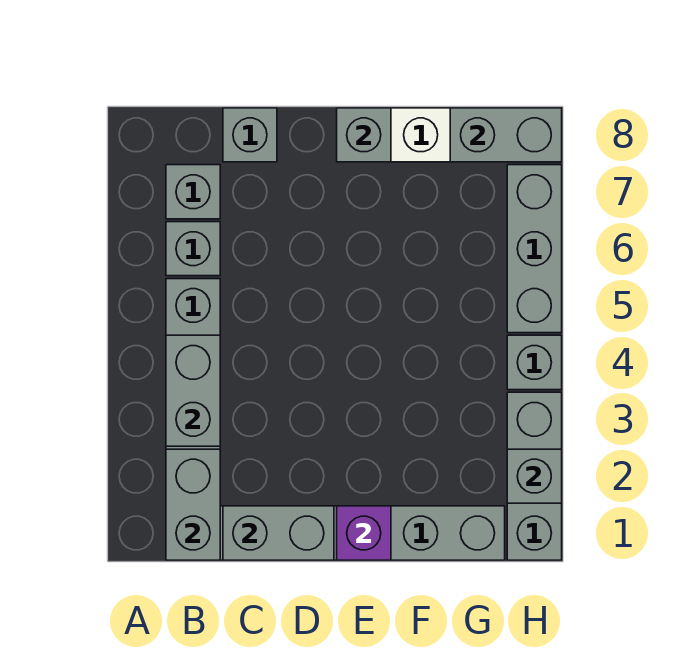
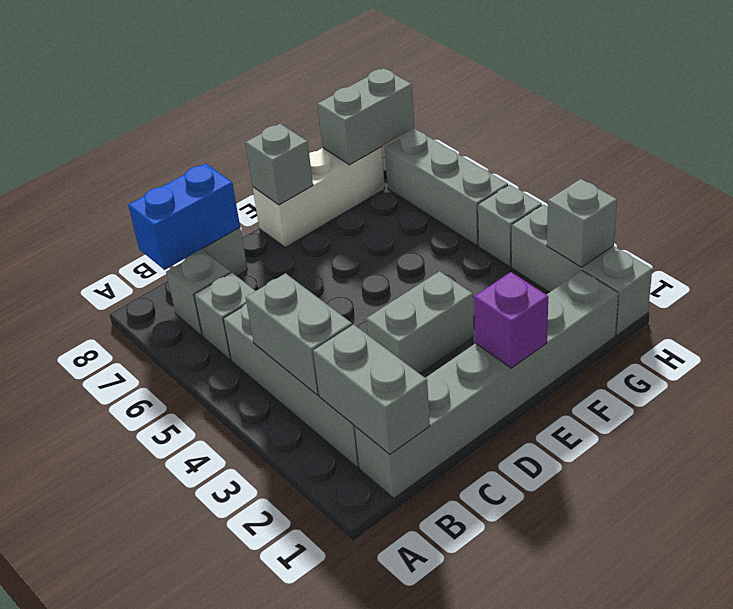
none -> blue 1x2 brick [128,163,240,270]
grey 1x2 brick [223,506,334,560] -> grey 1x2 brick moved to [366,271,474,374]

